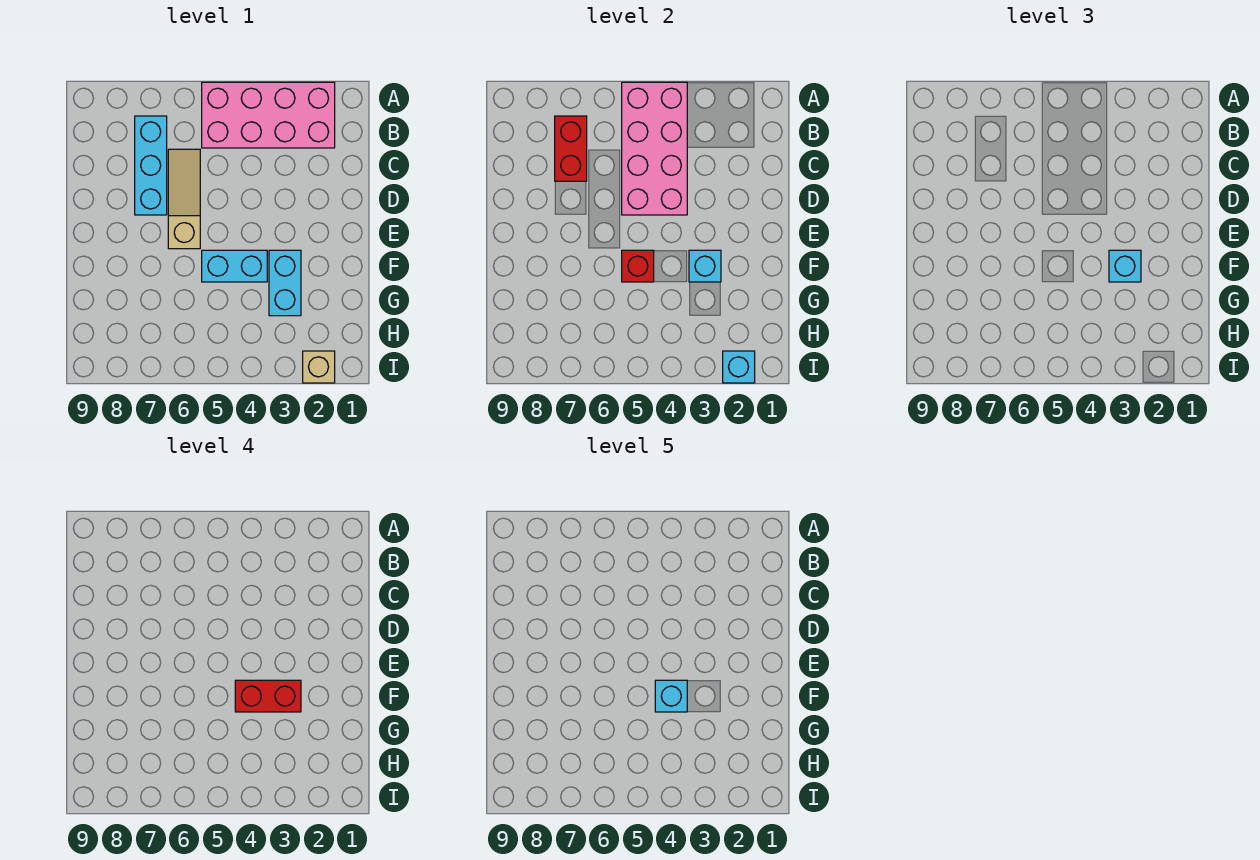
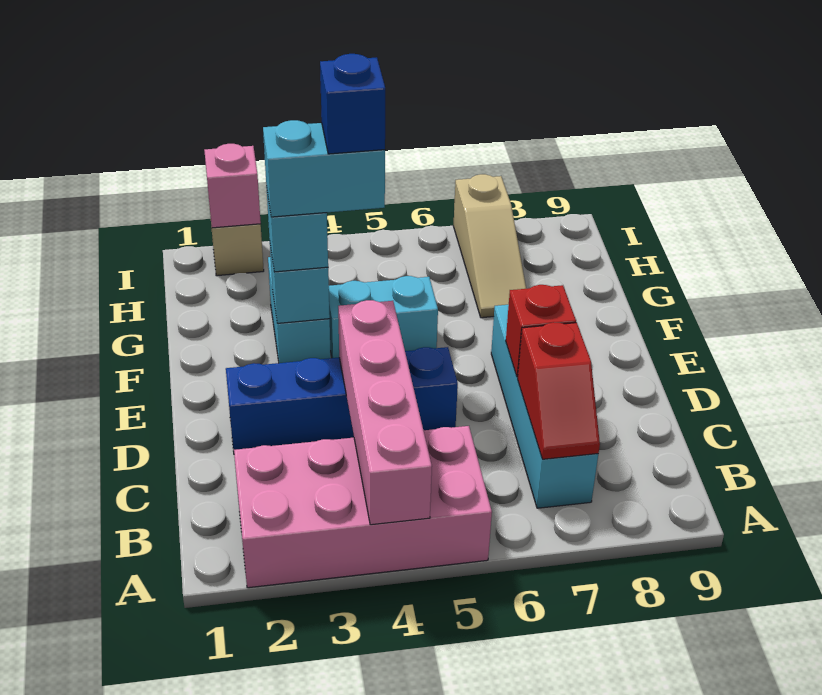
pink 2x4 brick [622,82,687,215] -> pink 1x4 brick [338,300,432,525]
cyan 1x3 brick [135,116,167,215] -> cyan 1x4 brick [491,305,598,508]
red 1x2 brick [555,116,587,181] -> red 1x2 slope [518,322,600,459]
tan 1x3 slope [168,149,200,249] -> tan 1x3 slope moved to [453,174,526,318]
none -> blue 1x4 brick [226,347,458,451]
red 1x2 brick [235,680,301,712] -> cyan 1x2 brick [263,120,385,217]
cyan 1x1 brick [655,680,687,712] -> blue 1x1 brick [320,54,385,154]
red 1x1 brick [622,250,654,282] -> red 1x1 brick moved to [506,285,576,377]
cyan 1x1 brick [723,351,755,383] -> pink 1x1 brick [204,144,261,228]

